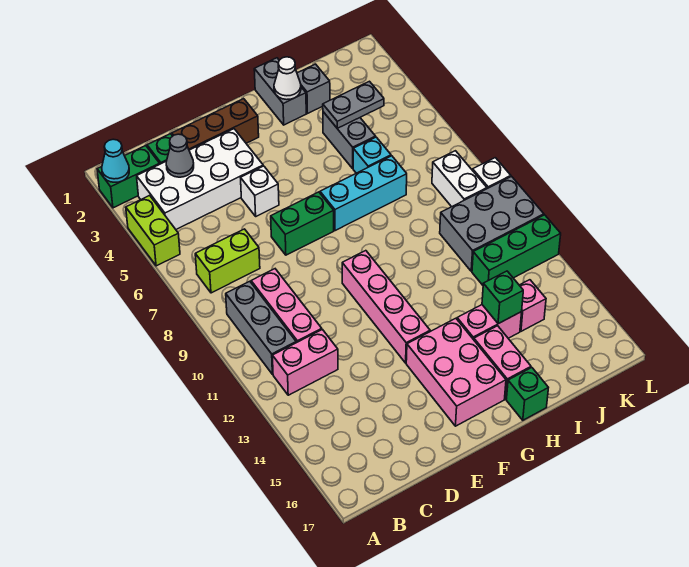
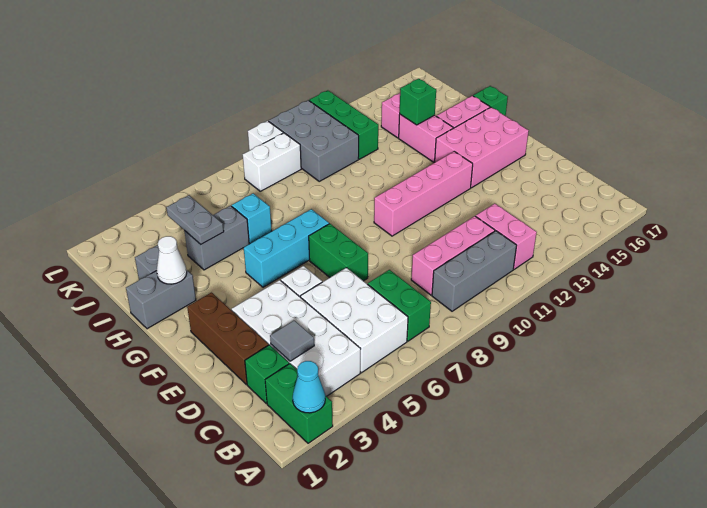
lime 1x2 brick [126,195,180,266] -> none
none -> white 2x3 brick [300,268,408,373]
lime 1x2 brick [195,229,260,293] -> green 1x2 brick [368,270,431,341]
grey 1x1 cone [166,134,194,177] -> grey 1x1 tile [270,320,314,361]
cyan 1x3 brick [320,156,407,231] -> cyan 1x3 brick turned to [244,209,329,287]

